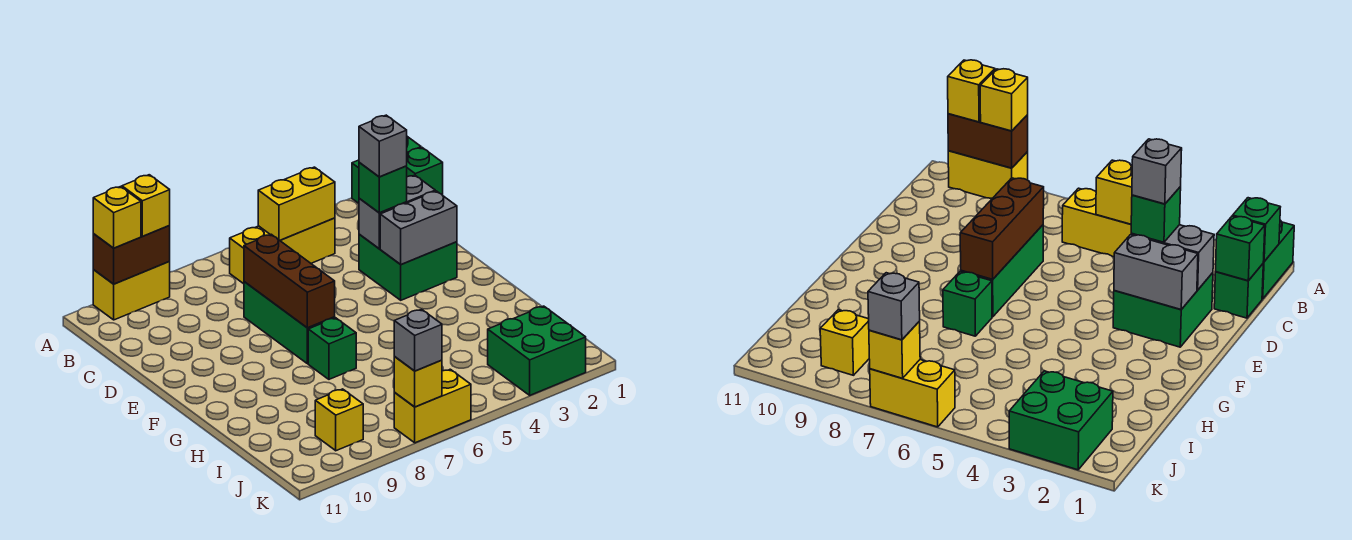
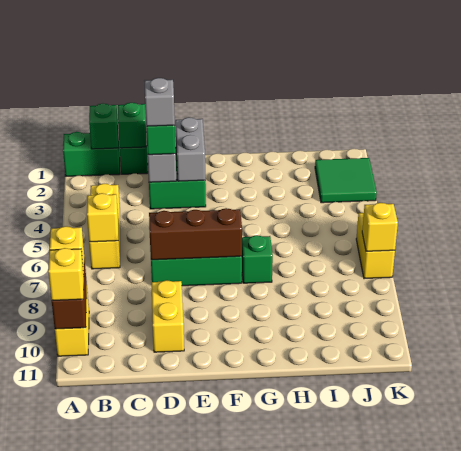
yellow 1x2 brick [258,167,335,240] -> yellow 1x2 brick moved to [151,280,184,352]
green 2x2 brick [488,306,586,395] -> green 2x2 tile [315,158,377,203]
yellow 1x1 brick [315,389,363,451] -> yellow 1x1 brick moved to [87,193,118,242]
grey 1x1 brick [394,309,442,371] -> none

